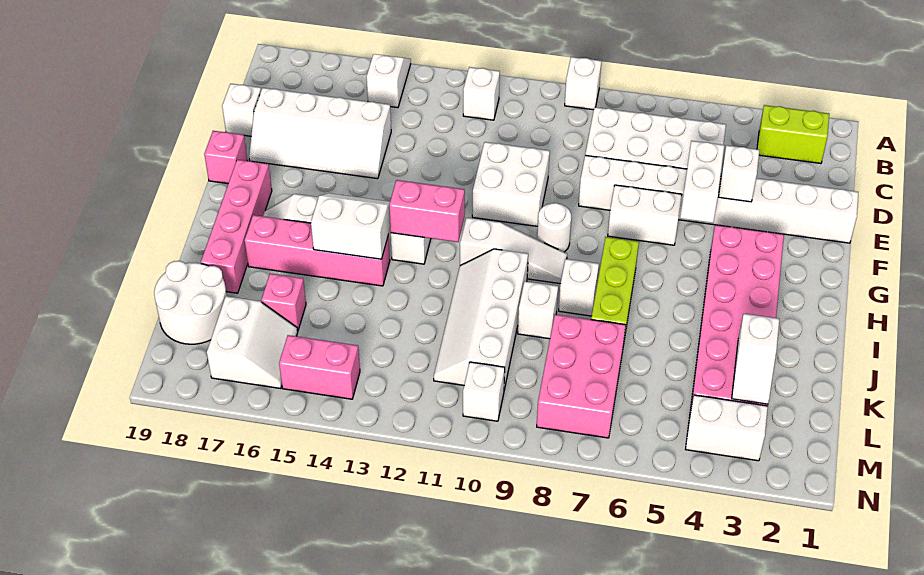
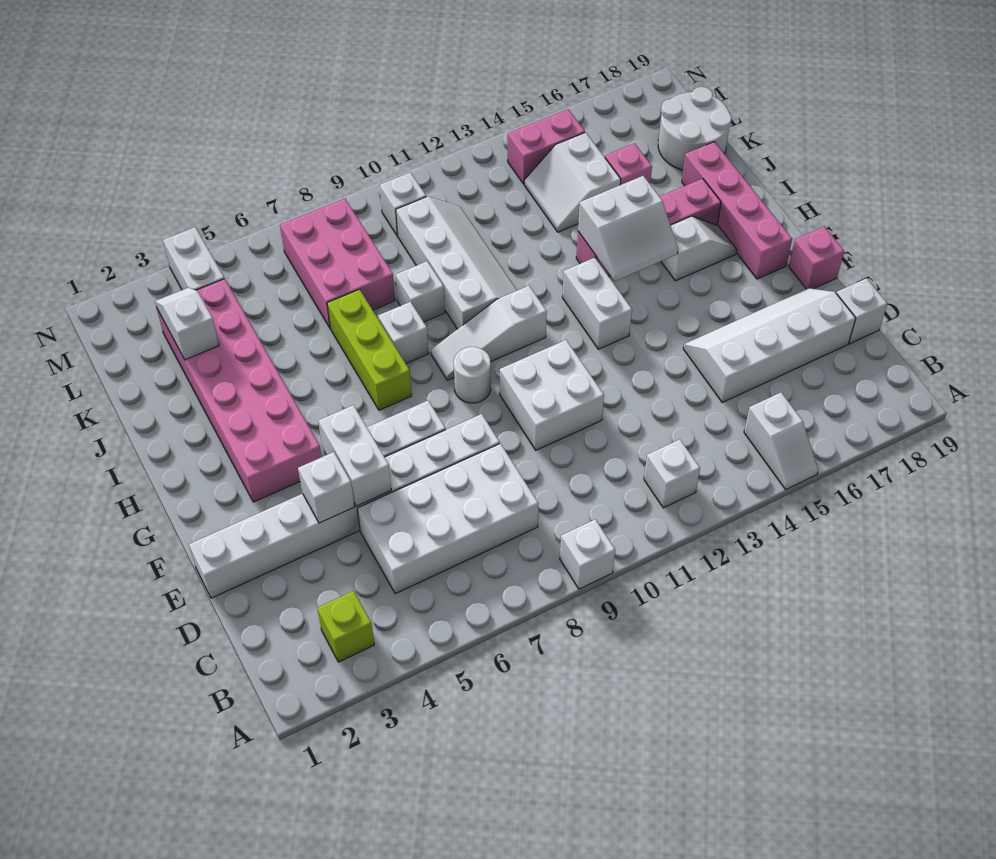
lime 1x2 brick [757,105,829,163] -> lime 1x1 brick [317,591,374,662]
pink 1x2 brick [389,180,465,242] -> none
white 2x2 slope [207,296,298,388] -> white 2x2 slope moved to [524,132,621,232]
white 1x2 brick [686,395,768,461] -> white 1x2 brick turned to [163,227,224,290]

